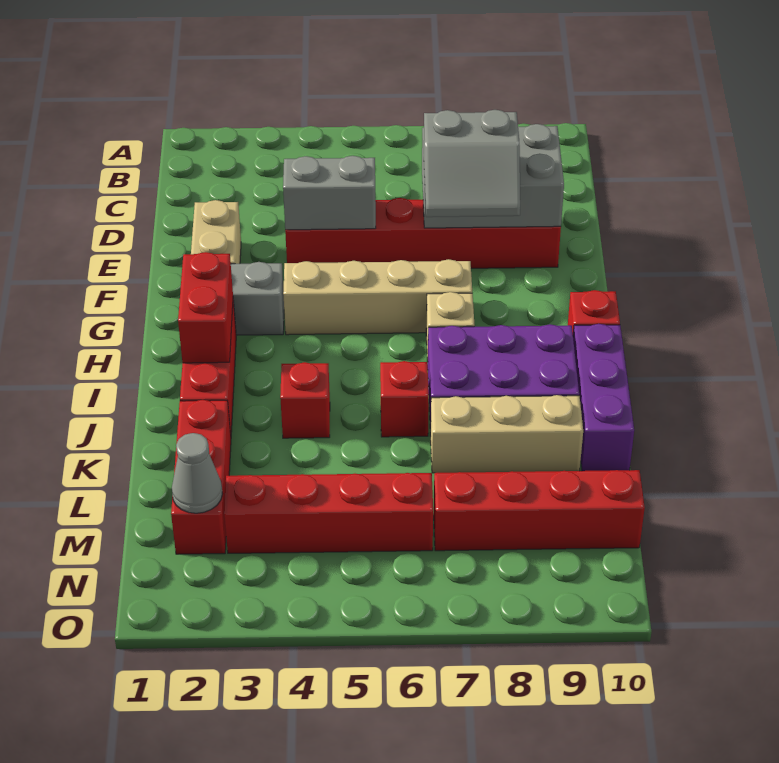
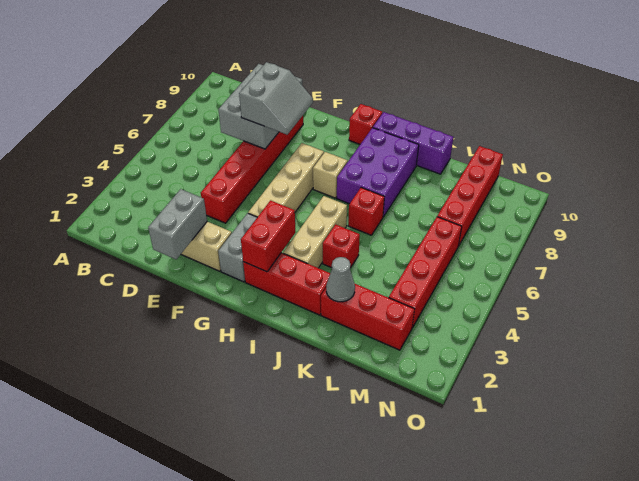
grey 1x2 brick [283,156,376,230] -> grey 1x2 brick moved to [148,189,207,259]
red 1x2 brick [178,252,233,363] -> red 1x2 brick turned to [241,200,296,272]
tan 1x3 brick [431,395,583,473] -> tan 1x3 brick moved to [283,196,347,268]
grey 1x1 cone [172,433,223,513] -> grey 1x1 cone moved to [326,257,355,302]

